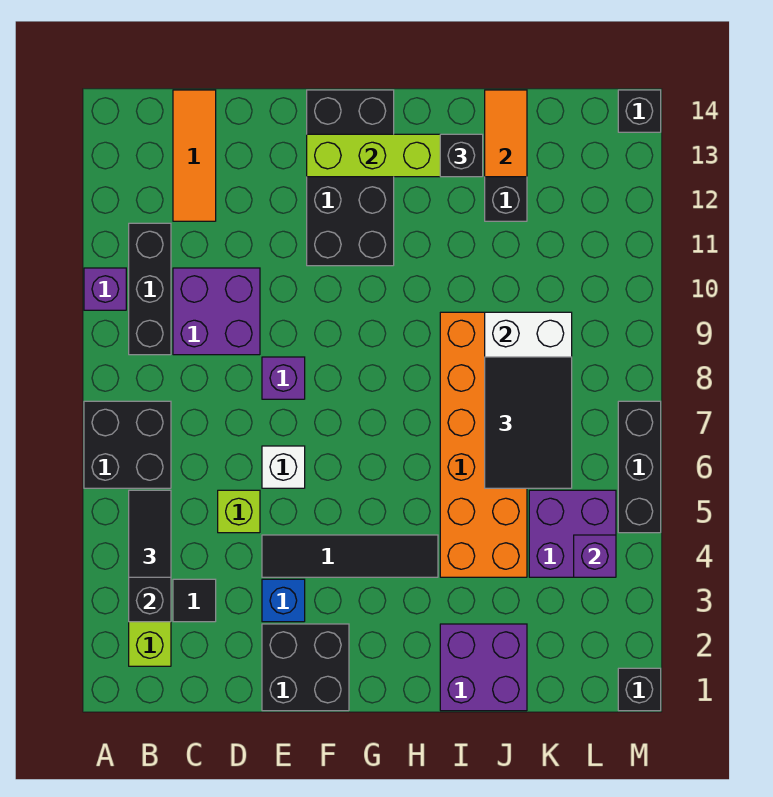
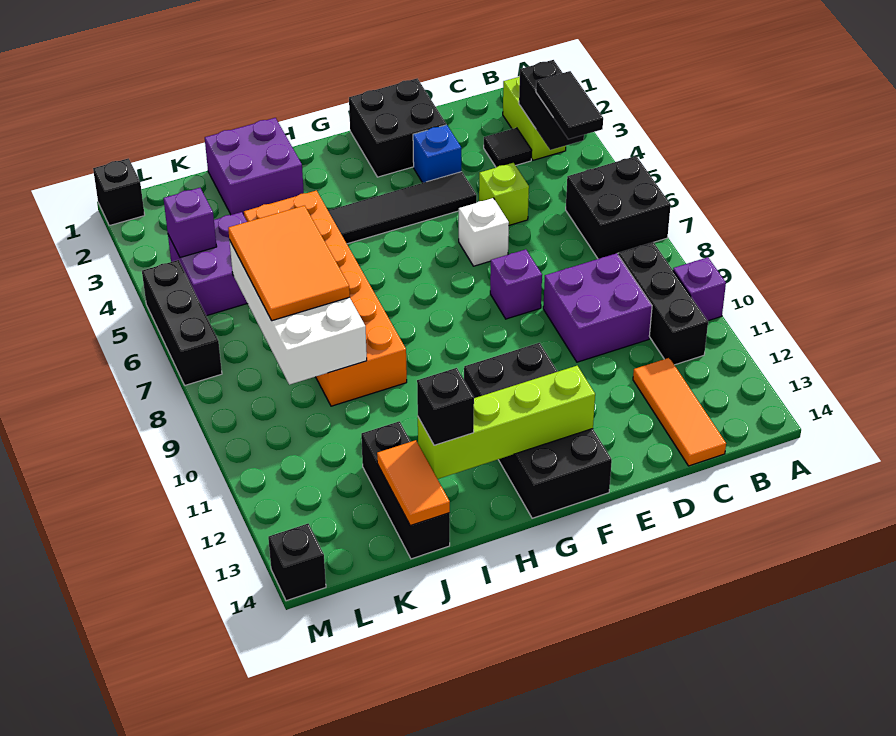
black 2x3 tile [485,357,572,488] -> orange 2x3 tile [228,206,350,321]

